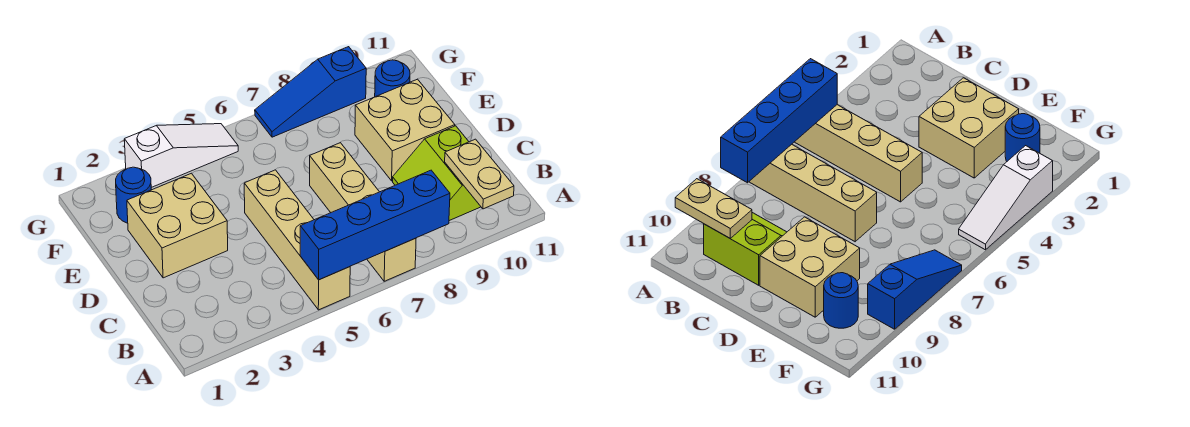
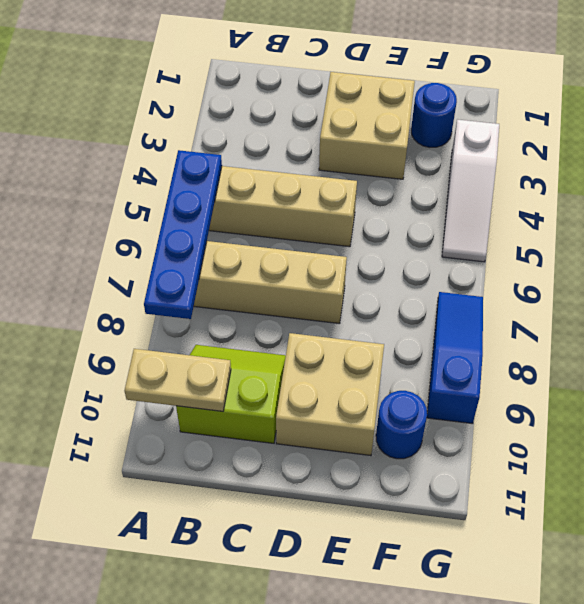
blue 1x4 brick [300,170,450,280] -> blue 1x4 plate [144,150,222,319]

